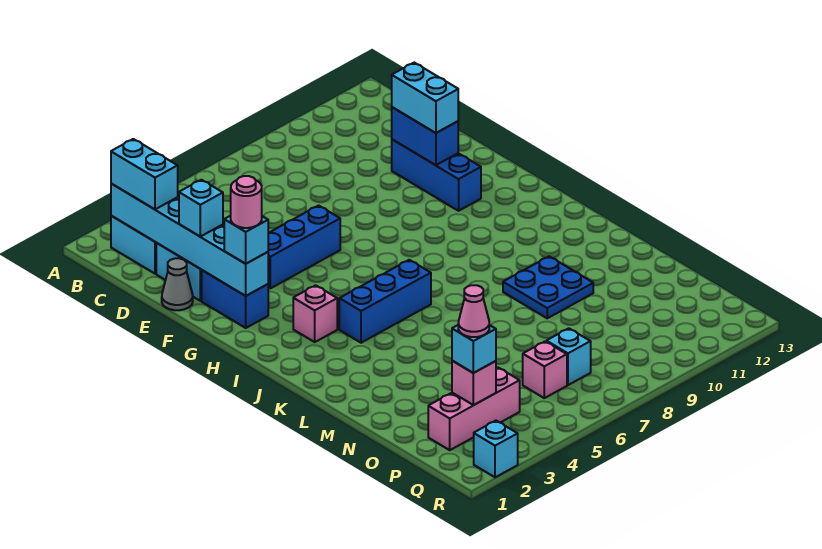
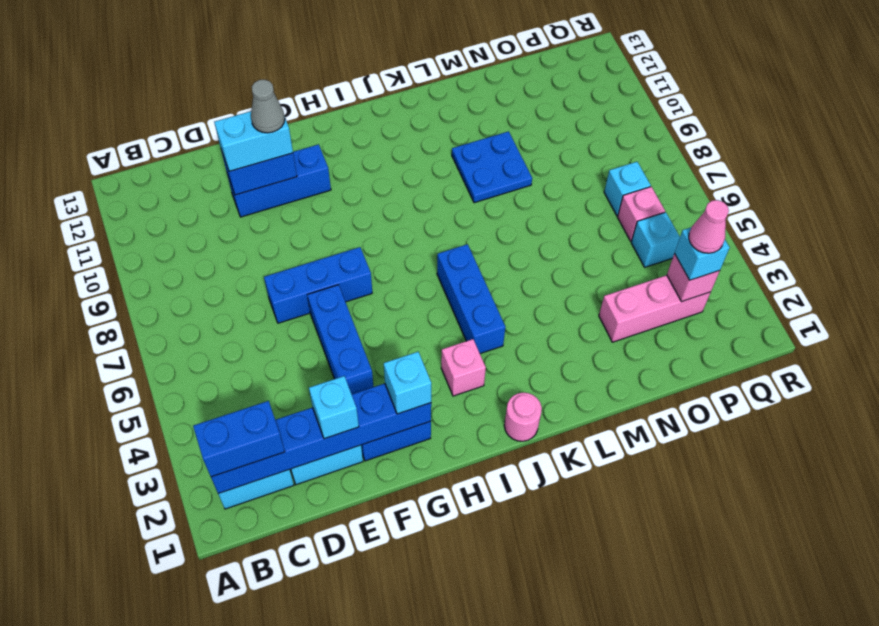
cyan 1x6 brick [111,184,268,296] -> blue 1x6 brick [211,383,431,494]
cyan 1x2 brick [111,139,178,209] -> blue 1x2 brick [193,401,285,477]
grey 1x1 cone [162,258,193,310] -> grey 1x1 cone moved to [251,80,285,133]
none -> blue 1x3 brick [264,247,372,323]
pink 1x1 round brick [231,176,262,228] -> pink 1x1 round brick moved to [504,393,542,441]
pink 1x3 brick [428,368,520,450] -> pink 1x3 brick turned to [599,275,711,342]
cyan 1x1 brick [474,421,518,477] -> cyan 1x1 brick moved to [631,212,680,267]

